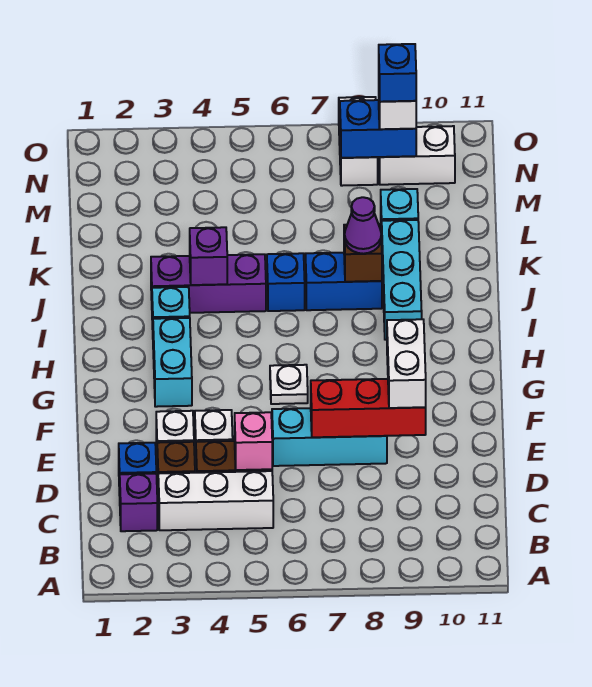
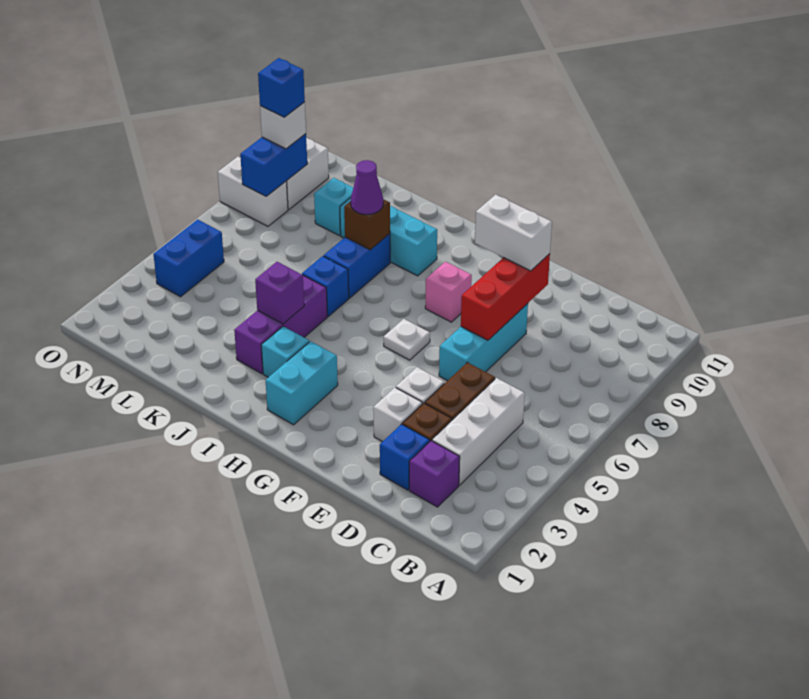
pink 1x1 brick [235,412,272,470] -> pink 1x1 brick moved to [425,262,472,322]
cyan 1x2 brick [153,318,192,407] -> cyan 1x2 brick turned to [266,341,338,425]
none -> blue 1x2 brick [154,219,224,297]

